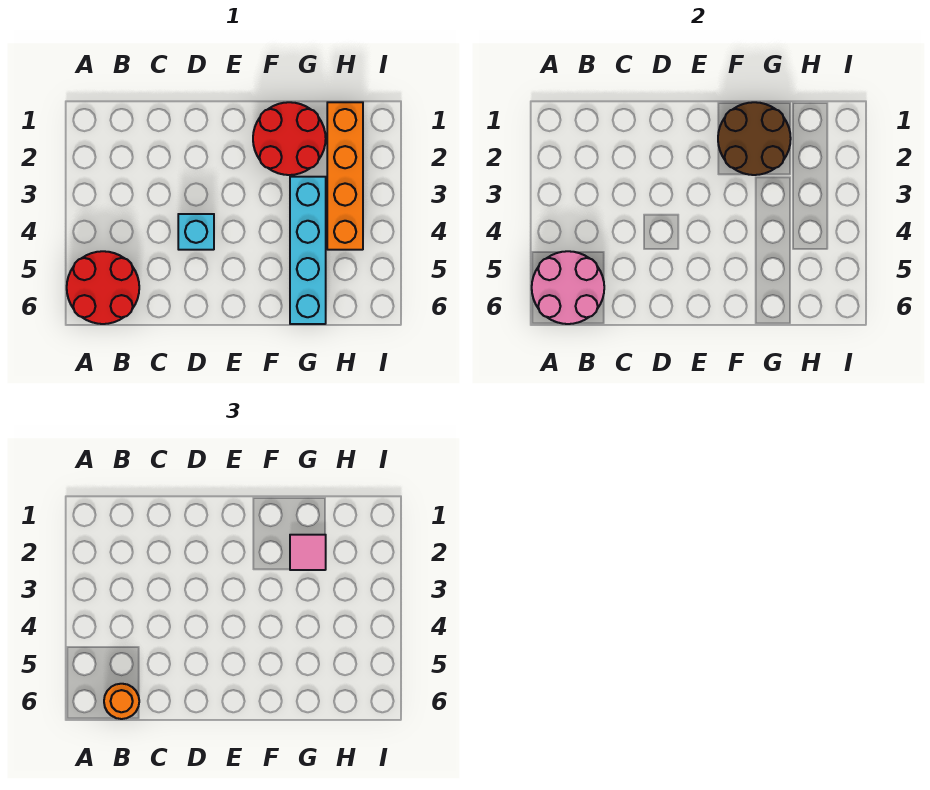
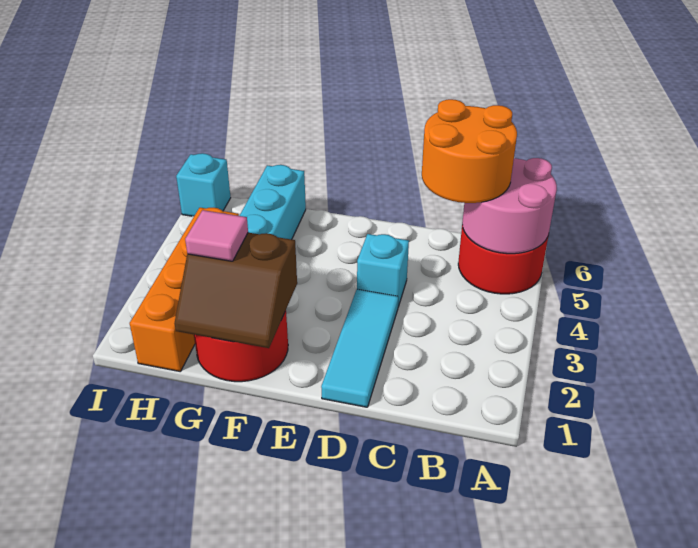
orange 1x1 round brick [104,684,139,719] -> orange 2x2 round brick [422,99,517,203]
none -> cyan 1x3 tile [321,289,398,407]
brown 2x2 round brick [718,102,791,175] -> brown 2x2 slope [175,233,297,348]
none -> cyan 1x1 brick [176,153,231,216]

